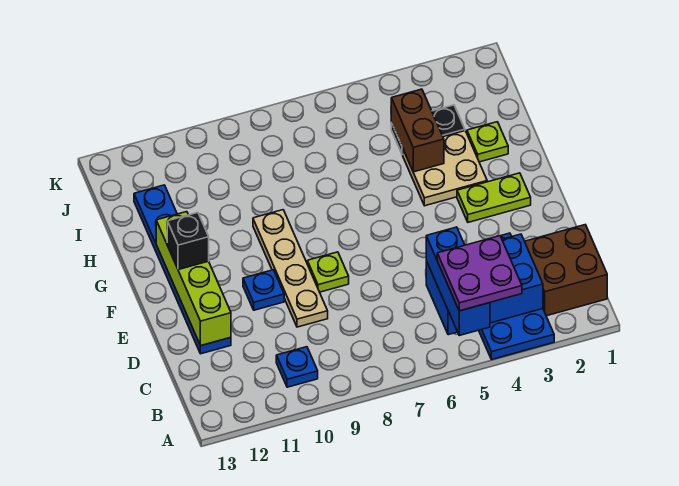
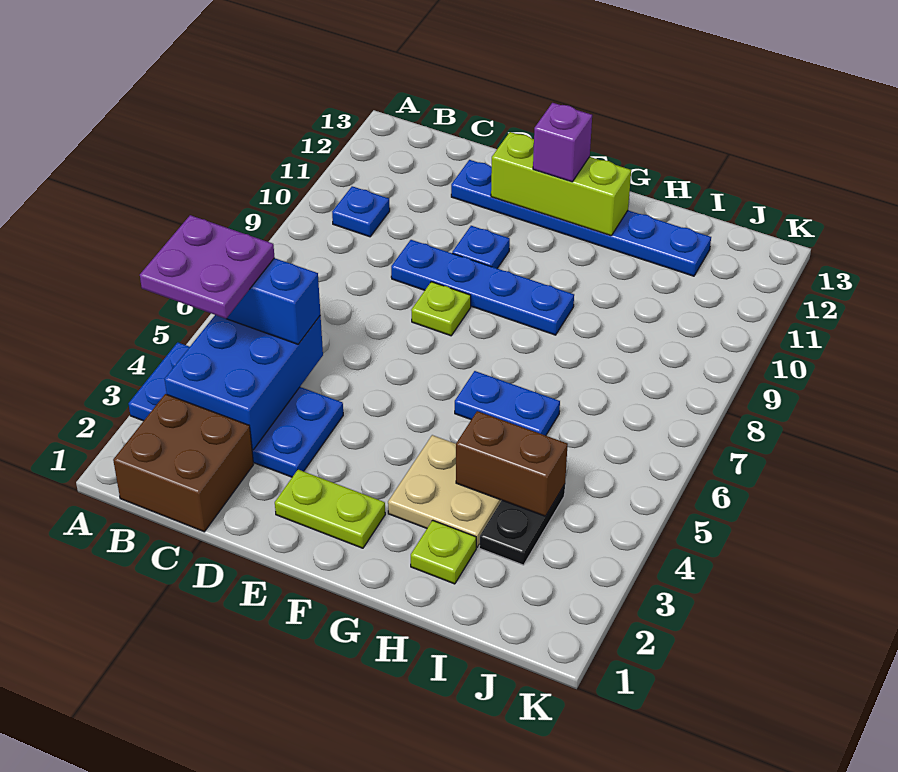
tan 1x4 plate [253,210,328,327] -> blue 1x4 plate [391,240,574,335]
lime 1x4 brick [156,212,231,346] -> lime 1x3 brick [491,132,631,236]
lime 1x2 plate [457,173,531,222] -> lime 1x2 plate turned to [275,470,385,548]
black 1x1 brick [167,213,209,270] -> purple 1x1 brick [533,103,592,182]
none -> blue 1x2 plate [455,371,560,436]

